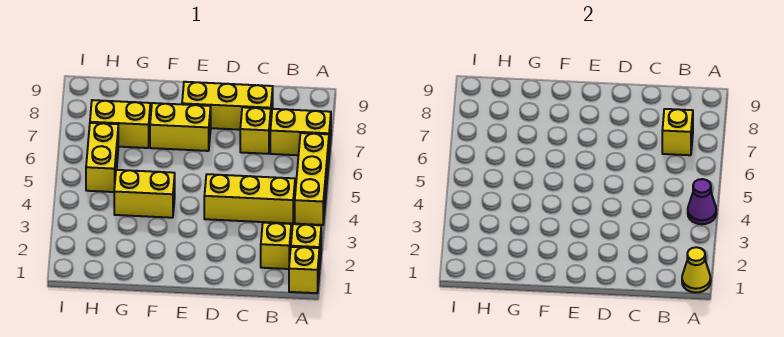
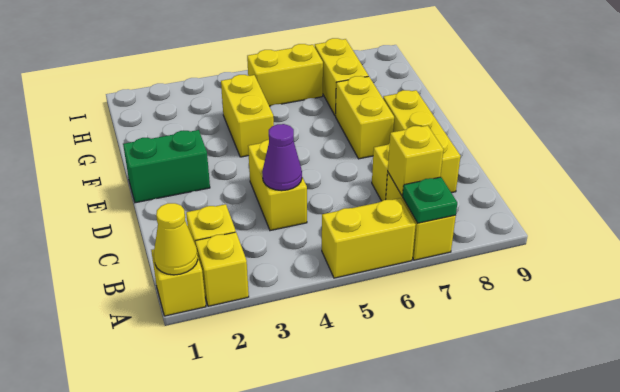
yellow 1x3 brick [295,133,329,225] -> yellow 1x2 brick [322,198,416,278]
purple 1x1 cone [688,179,716,224] -> purple 1x1 cone moved to [262,124,302,191]
none -> green 1x1 plate [403,177,457,223]
yellow 1x3 brick [204,174,295,224] -> yellow 1x2 brick [248,140,307,231]
none -> green 1x2 brick [123,130,210,203]

